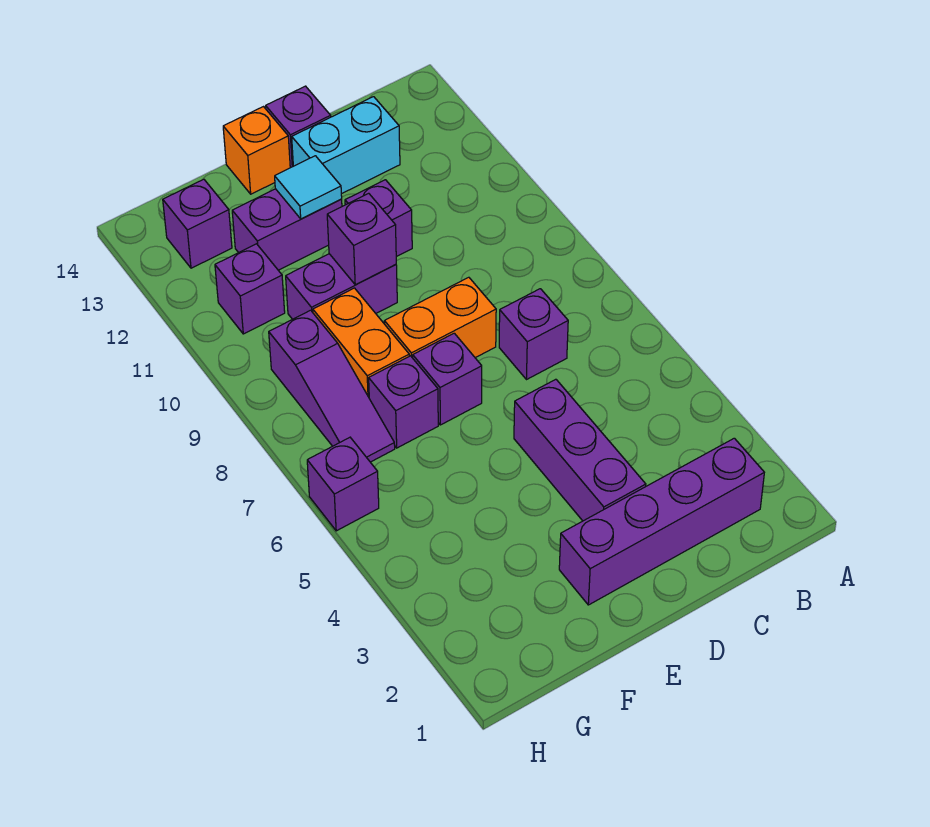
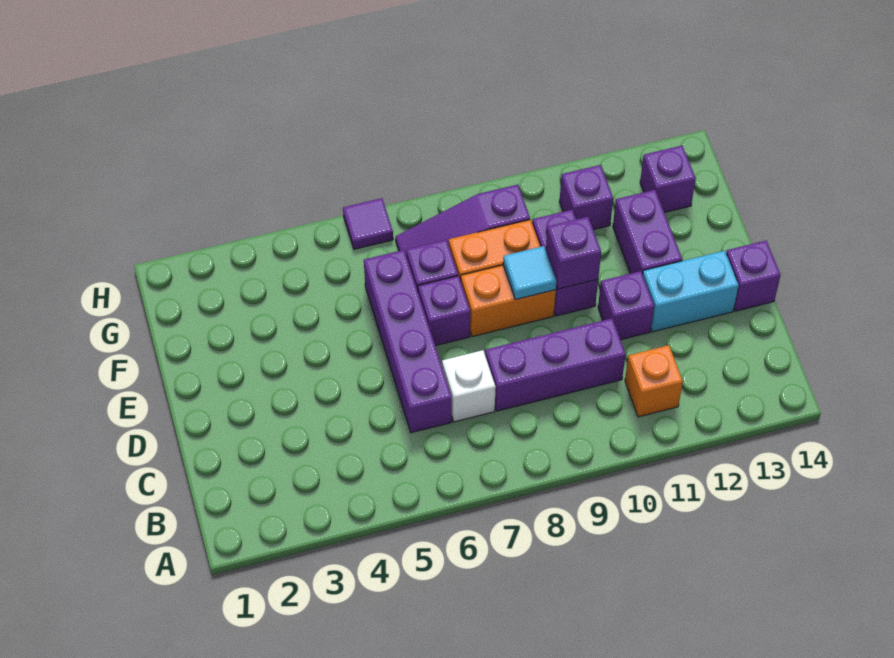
purple 1x4 brick [559,438,764,605] -> purple 1x4 brick moved to [364,250,452,433]
purple 1x1 brick [499,289,568,380] -> white 1x1 brick [442,350,496,422]
cyan 1x2 brick [292,97,400,194] -> cyan 1x2 brick turned to [643,251,739,332]
purple 1x3 brick [514,379,646,521] -> purple 1x3 brick moved to [485,318,626,411]
orange 1x2 brick [384,277,496,358] -> orange 1x2 brick turned to [461,265,556,337]
cyan 1x1 tile [275,156,342,219] -> cyan 1x1 tile moved to [503,246,556,300]
orange 1x1 brick [223,107,290,194] -> orange 1x1 brick moved to [625,345,683,417]
purple 1x1 brick [307,437,379,531] -> purple 1x1 tile [343,198,393,249]

